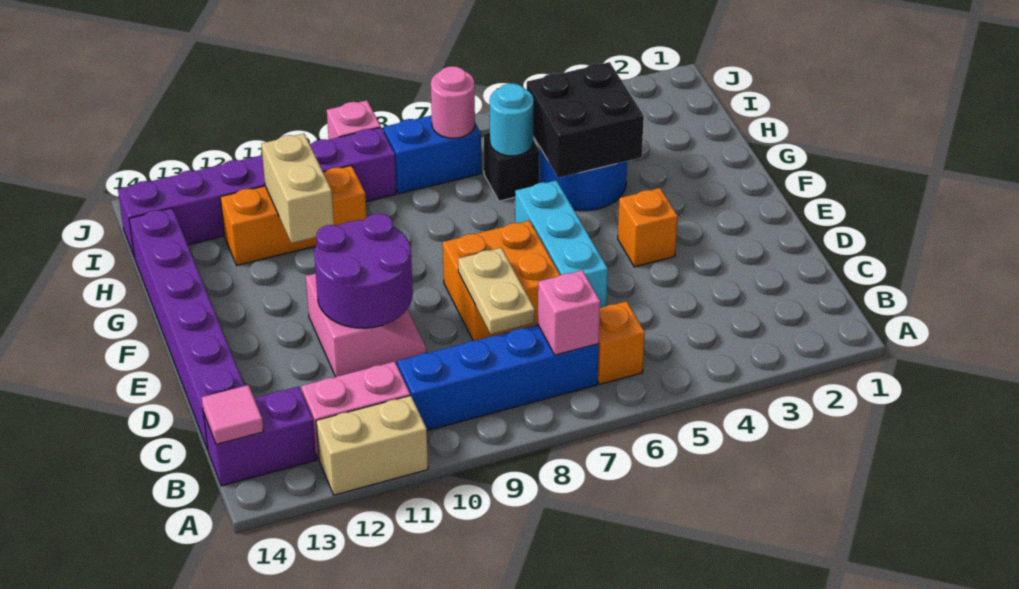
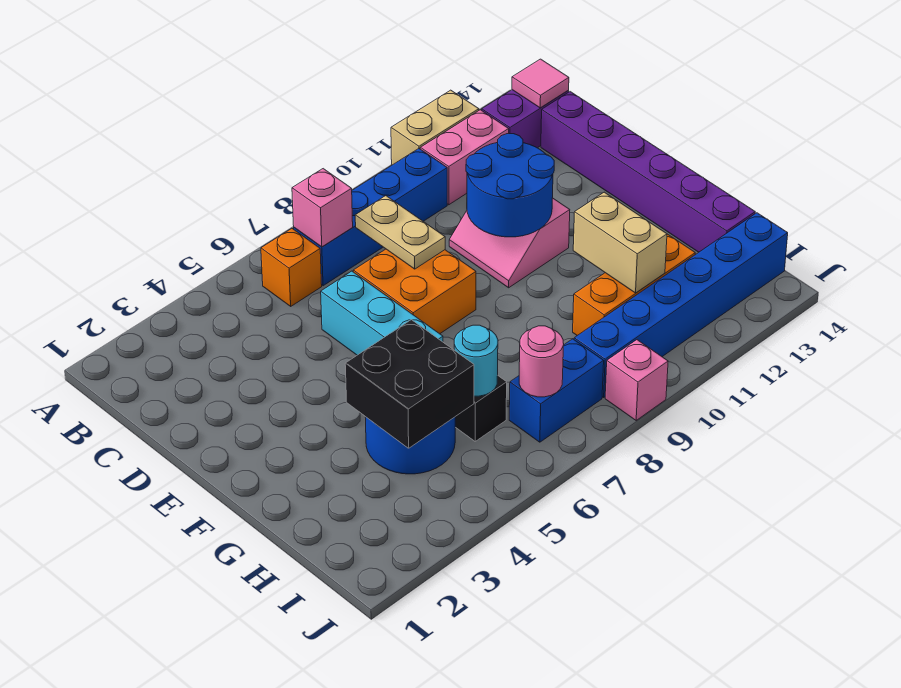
purple 2x2 round brick [314,213,413,328] -> blue 2x2 round brick [466,134,554,237]
orange 1x1 brick [618,188,678,267] -> none
purple 1x6 brick [118,127,396,256] -> blue 1x6 brick [574,213,788,397]

